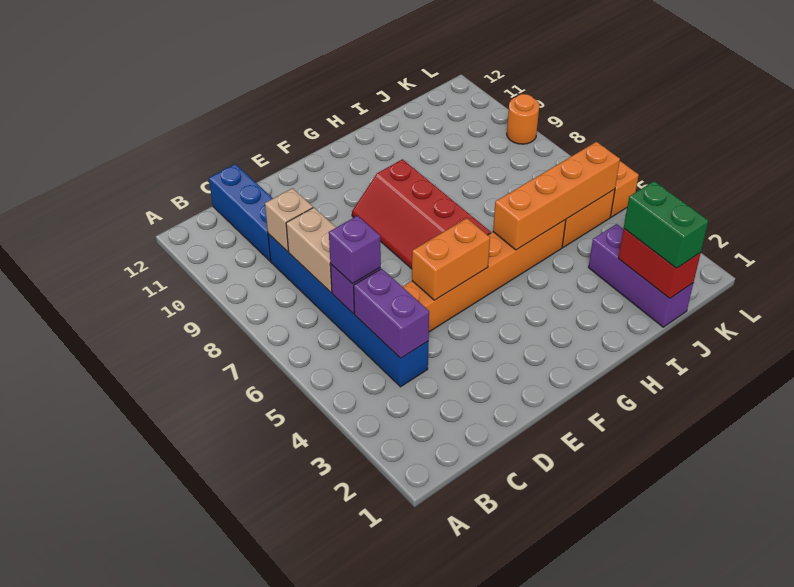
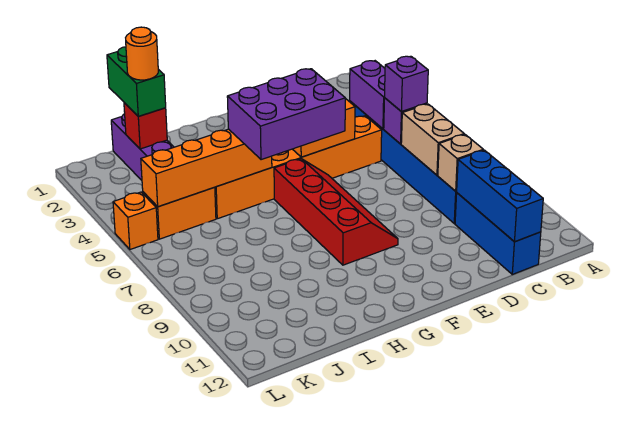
none -> blue 1x3 brick [457,150,543,242]
none -> purple 2x3 brick [227,69,345,160]
red 1x2 brick [618,229,701,298] -> red 1x1 brick [124,103,167,149]
orange 1x1 round brick [507,94,539,144] -> orange 1x1 round brick moved to [126,27,158,80]

